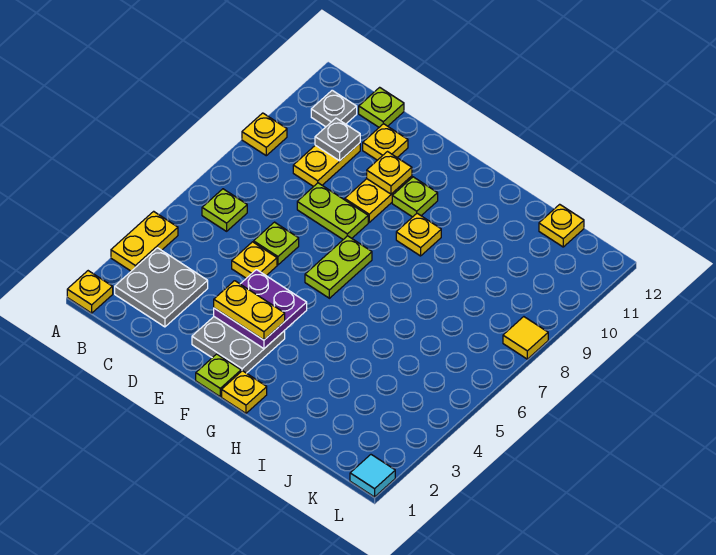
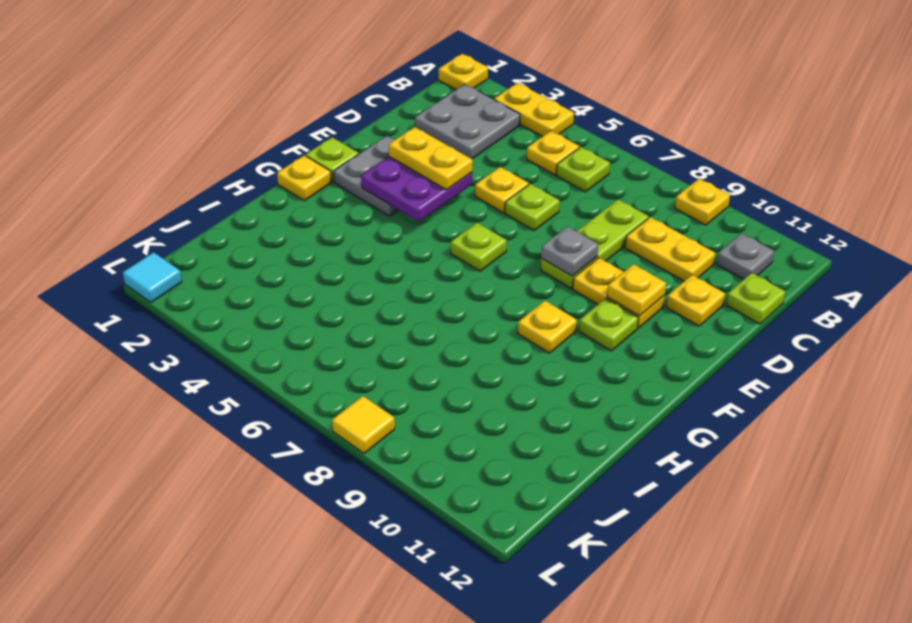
grey 1x1 plate [315,118,360,161] -> grey 1x1 plate moved to [541,226,598,276]
lime 1x2 plate [297,183,368,239] -> lime 1x3 plate [541,199,649,288]
yellow 1x2 plate [214,281,285,340] -> yellow 1x2 plate turned to [389,127,473,190]
lime 1x2 plate [305,236,372,298] -> lime 1x1 plate [451,223,507,271]
yellow 1x1 plate [539,204,584,247] -> yellow 1x1 plate moved to [527,131,579,175]

